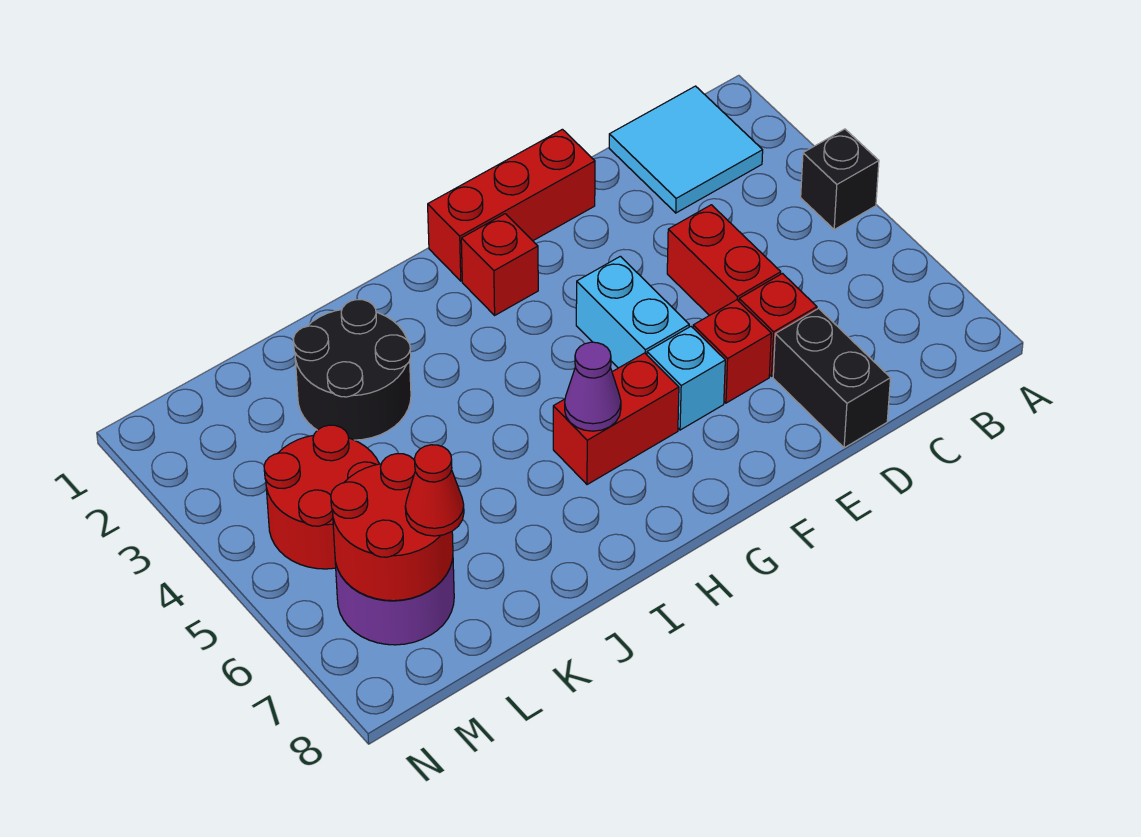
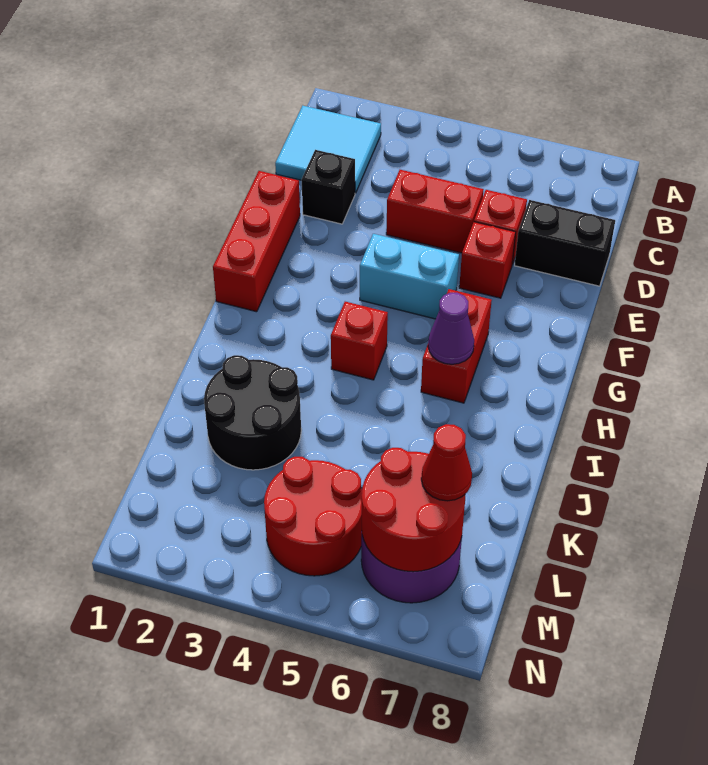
black 1x1 brick [801,129,879,229] -> black 1x1 brick moved to [302,150,355,224]
cyan 1x1 brick [647,327,725,430] -> none
red 1x1 brick [461,214,538,315] -> red 1x1 brick moved to [331,302,388,380]

